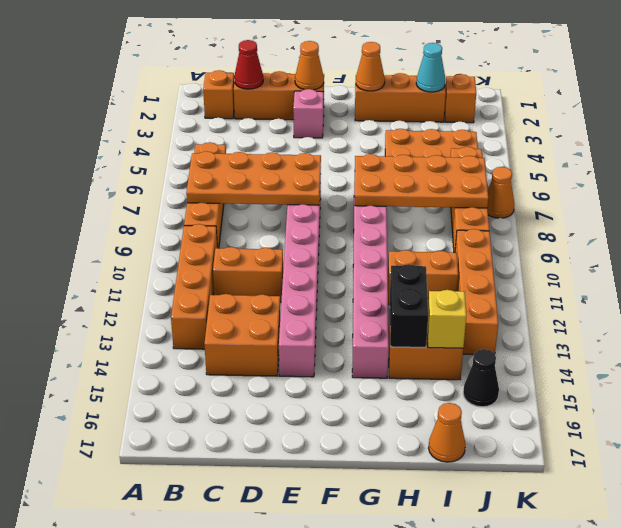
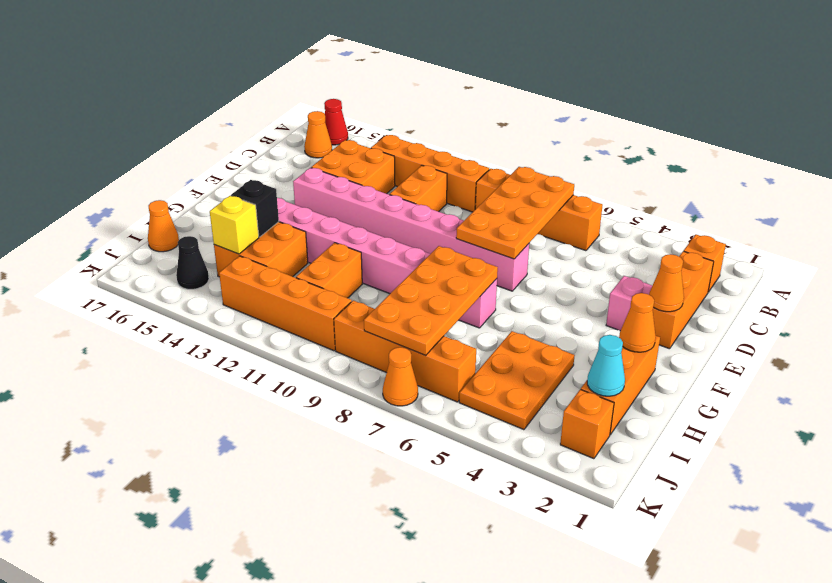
none -> orange 1x1 cone [304,111,332,158]
red 1x1 cone [234,40,263,89] -> red 1x1 cone moved to [324,99,348,145]
black 1x2 brick [390,264,428,347] -> black 1x1 brick [231,180,279,237]

